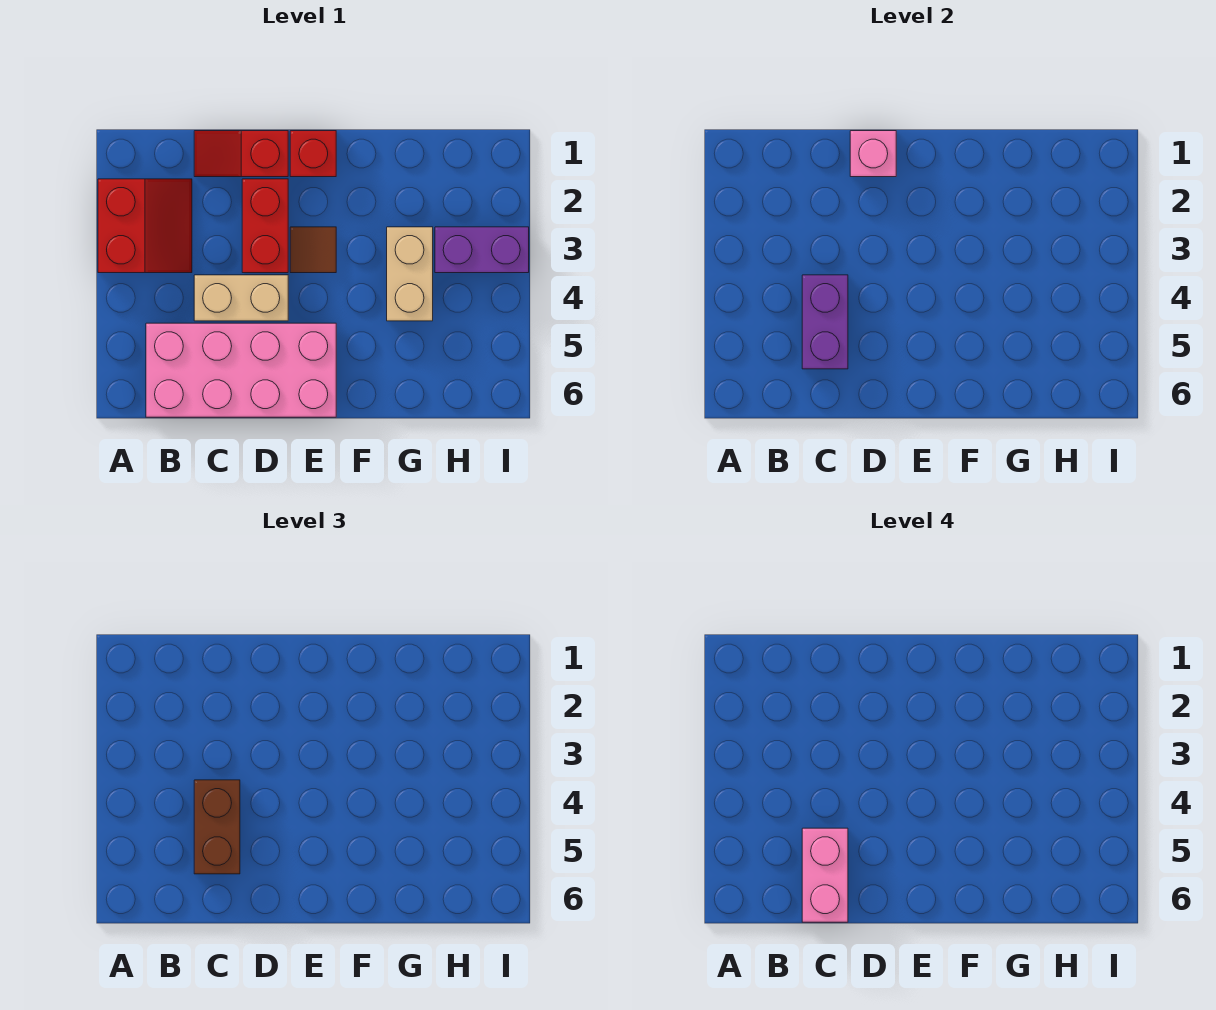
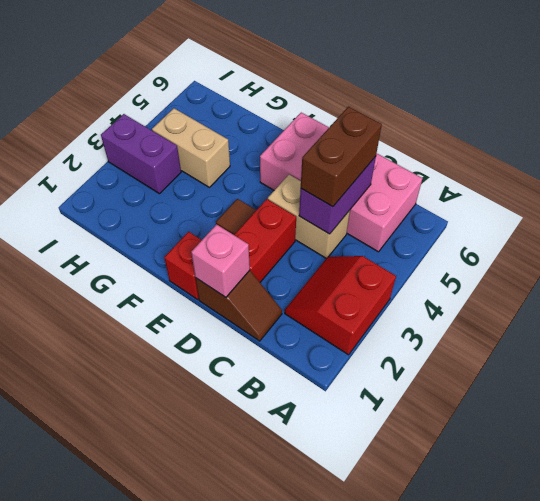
red 1x2 slope [194,131,288,177] -> brown 1x2 slope [196,270,282,341]
pink 1x2 brick [802,828,848,922] -> none
tan 1x2 brick [387,227,433,321] -> tan 1x2 brick turned to [152,108,230,187]

